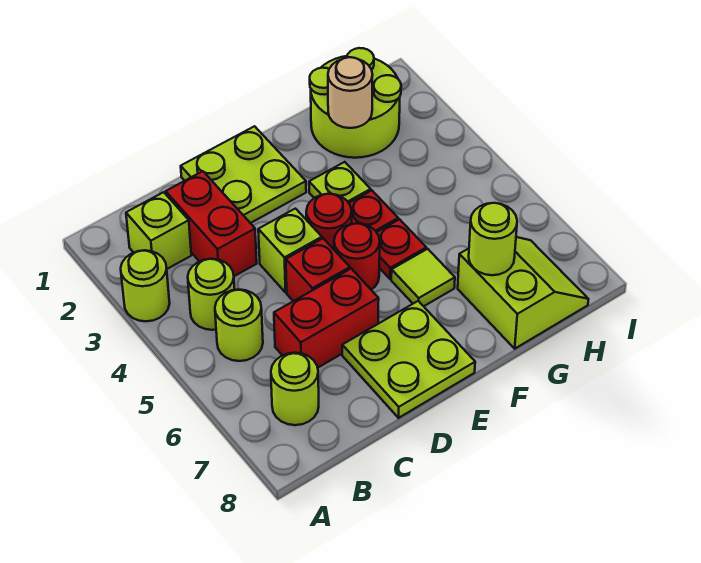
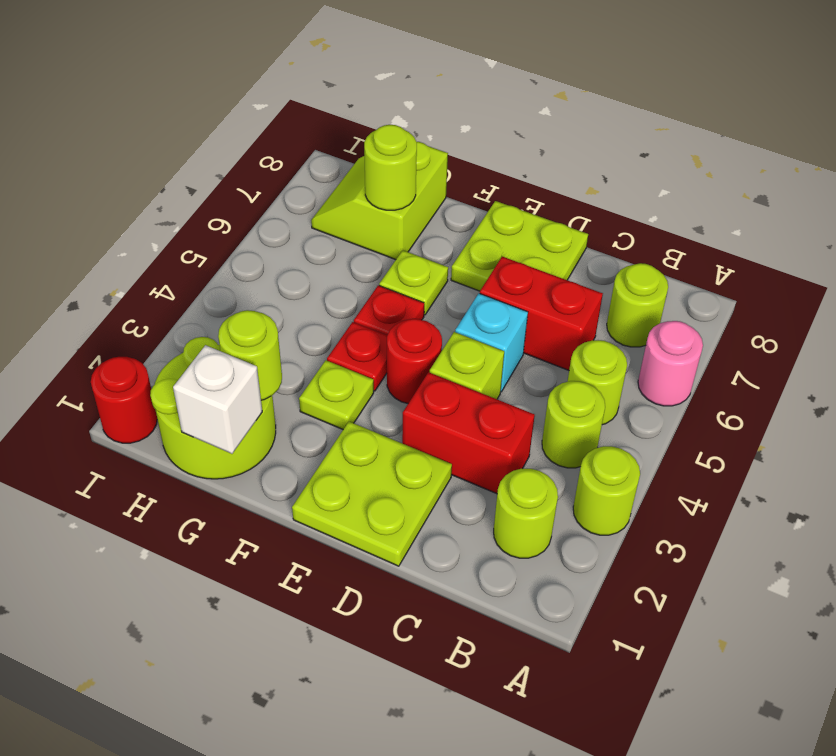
none -> pink 1x1 round brick [638,321,703,406]
lime 1x1 brick [126,192,191,269] -> lime 1x1 round brick [494,469,558,558]
red 1x2 brick [166,171,257,276] -> red 1x2 brick turned to [402,372,535,494]
red 1x1 brick [286,238,350,301] -> cyan 1x1 brick [455,293,528,392]
red 1x1 round brick [334,223,380,290] -> red 1x1 round brick moved to [91,357,157,443]
lime 1x1 tile [391,249,455,306] -> lime 1x1 plate [379,250,448,315]
none -> white 1x1 brick [173,345,262,454]
tan 1x1 round brick [328,57,372,128] -> lime 1x1 round brick [218,310,282,400]

